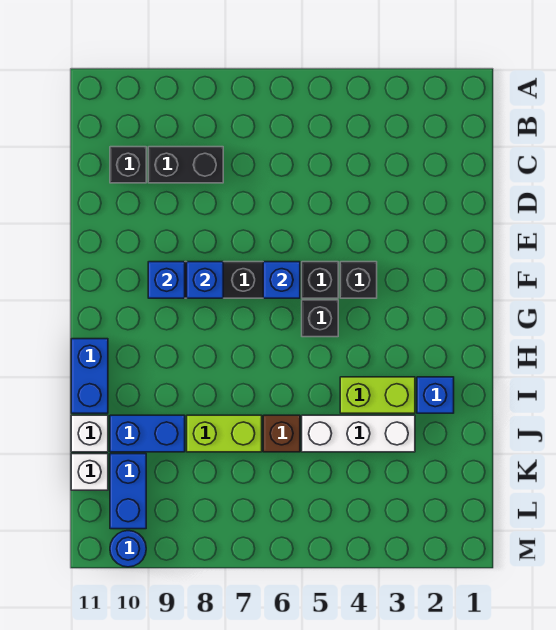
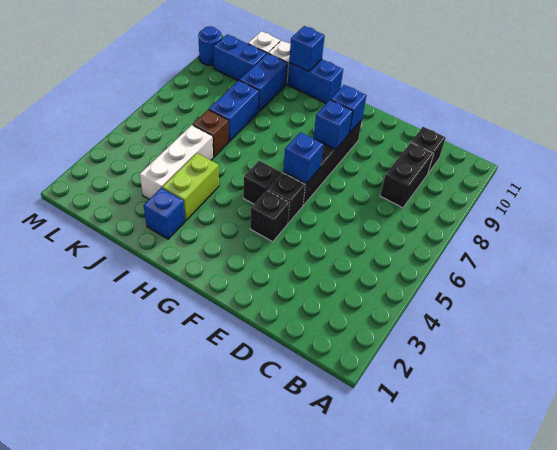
none -> blue 1x1 brick [289,26,325,71]
lime 1x2 brick [187,415,262,452] -> blue 1x2 brick [209,80,259,141]

